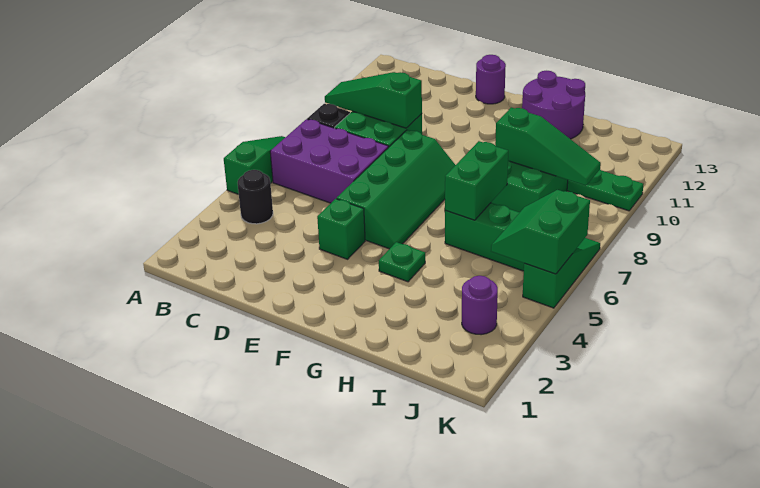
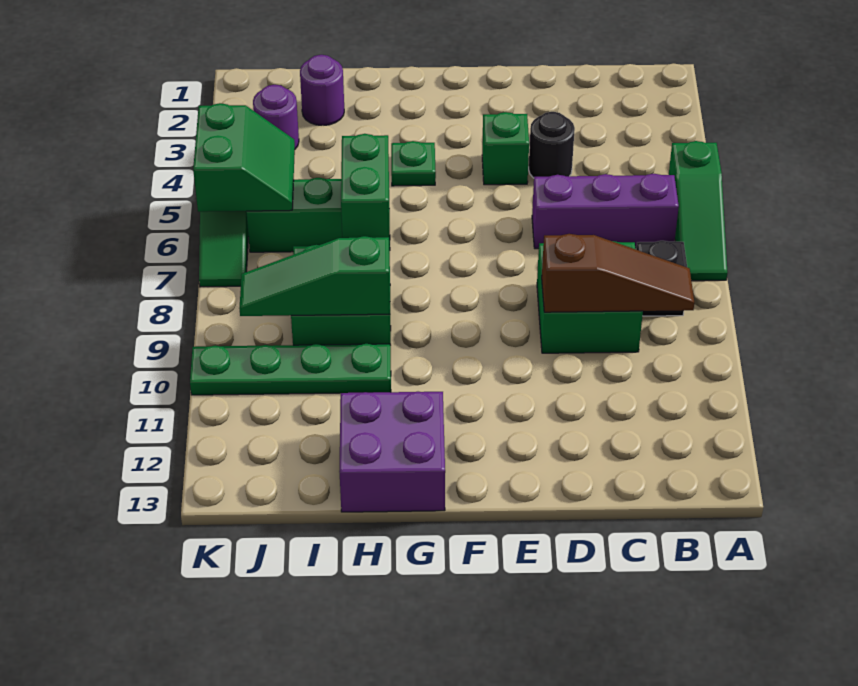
black 1x1 round brick [238,170,273,224] -> black 1x1 round brick moved to [529,112,575,178]
purple 2x3 brick [270,119,388,203] -> purple 1x3 brick [532,174,679,249]
green 1x3 slope [325,72,422,128] -> brown 1x3 slope [542,234,694,312]
green 2x4 slope [337,130,455,249] -> none
purple 1x1 round brick [476,55,506,104] -> purple 1x1 round brick moved to [300,55,344,126]
purple 2x2 round brick [522,71,585,139] -> purple 2x2 brick [339,392,445,512]

